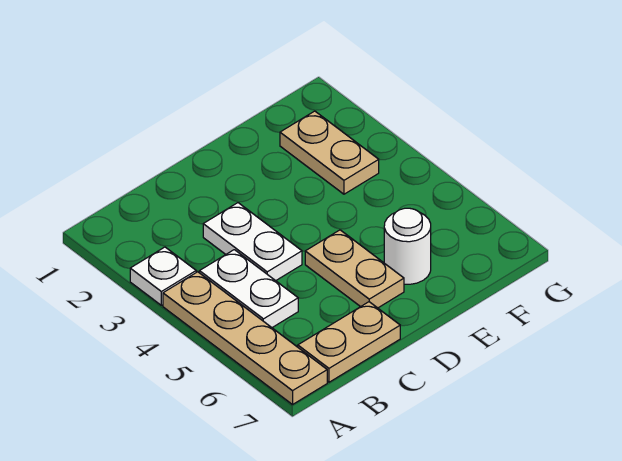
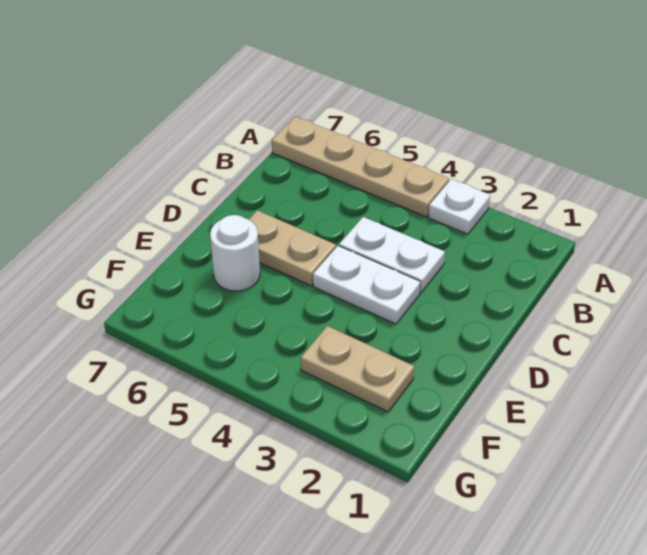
white 1x2 plate [200,250,298,327] -> white 1x2 plate moved to [313,246,420,324]
tan 1x2 plate [298,302,400,382] -> none

